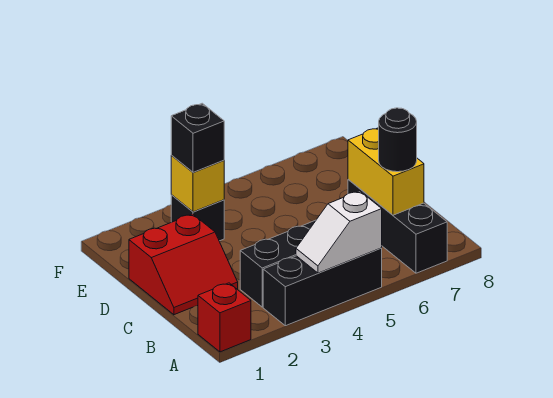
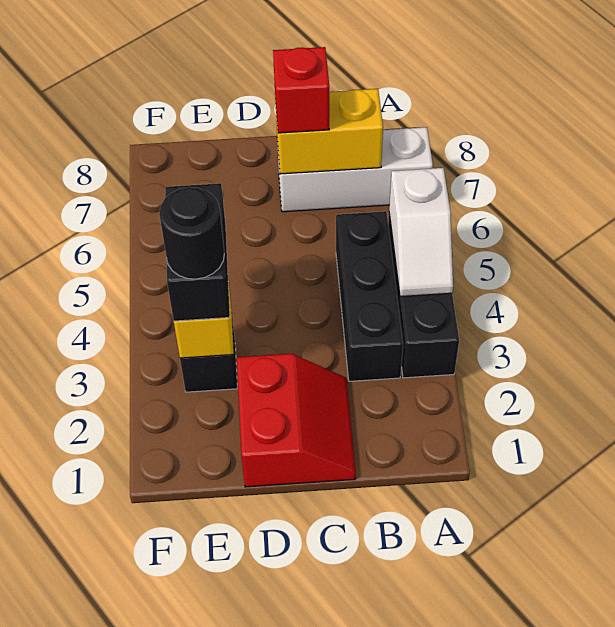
red 1x1 brick [198,283,251,352] -> red 1x1 brick moved to [273,47,329,133]
black 1x3 brick [348,179,447,273] -> white 1x3 brick [277,127,433,212]
black 1x1 round brick [379,108,417,172] -> black 1x1 round brick moved to [159,187,224,279]
black 1x1 brick [171,103,224,173] -> black 1x2 brick [165,183,230,321]

